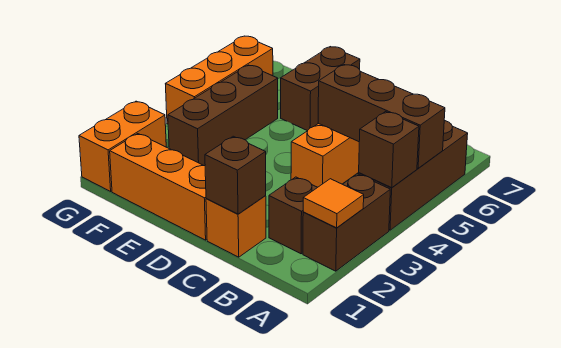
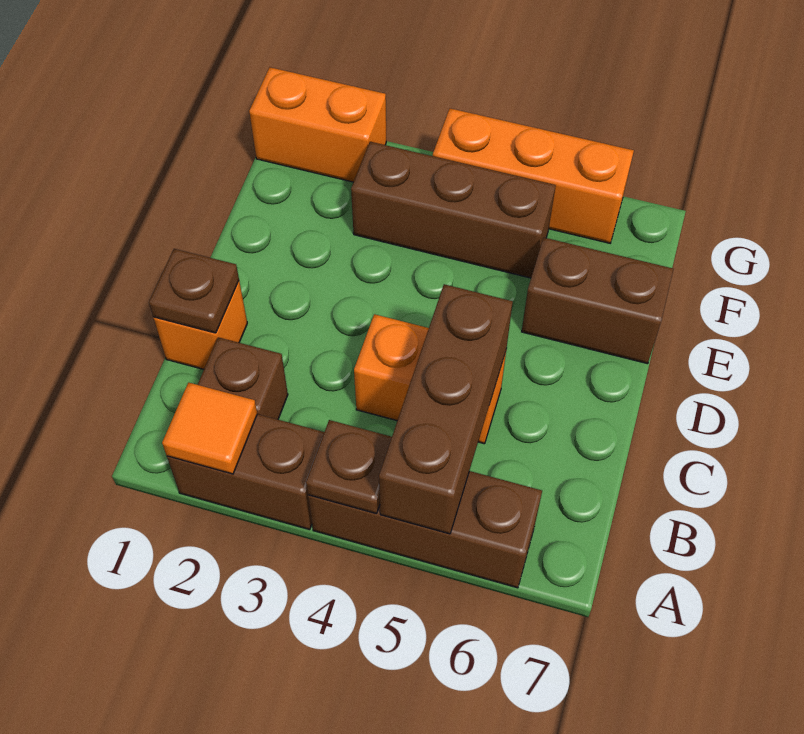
brown 1x1 brick [359,112,419,188] -> brown 1x1 plate [306,420,392,514]
brown 1x1 brick [205,136,266,214] -> brown 1x1 plate [149,249,239,333]
orange 1x3 brick [110,134,207,240] -> none

